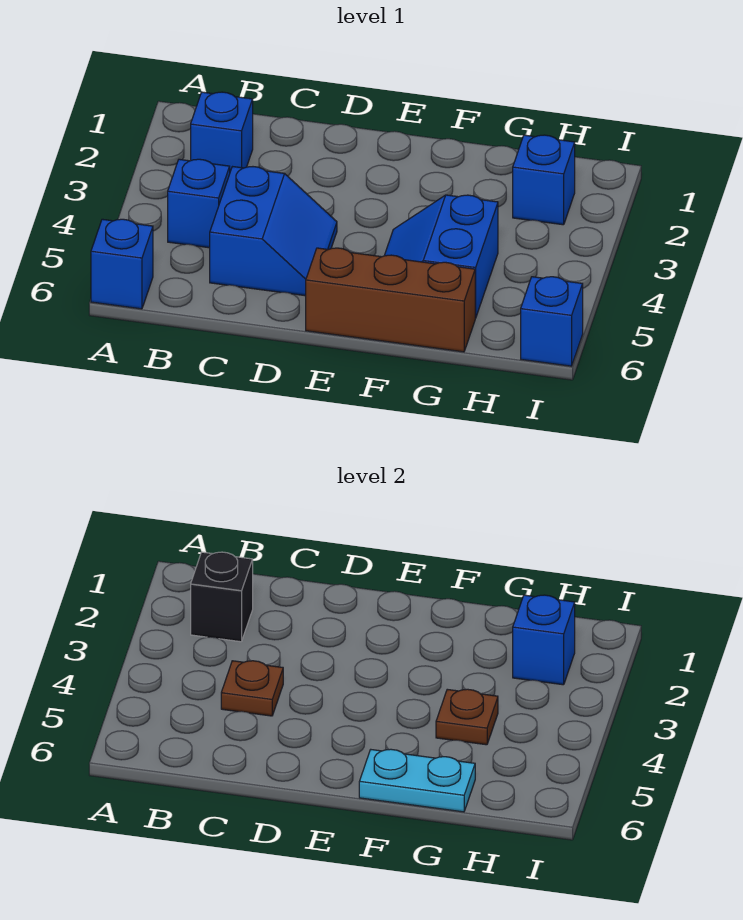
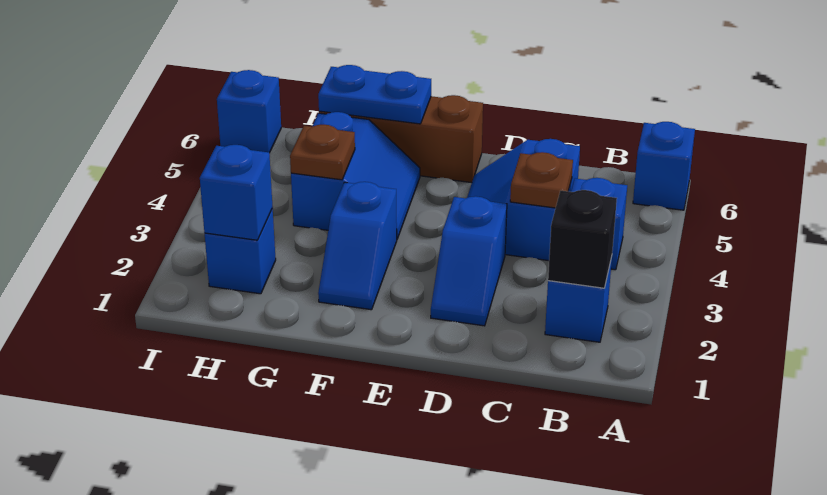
none -> blue 1x2 slope [431,196,507,326]
none -> blue 1x2 slope [318,182,397,310]
cyan 1x2 plate [359,749,475,812] -> blue 1x2 plate [318,65,431,124]

